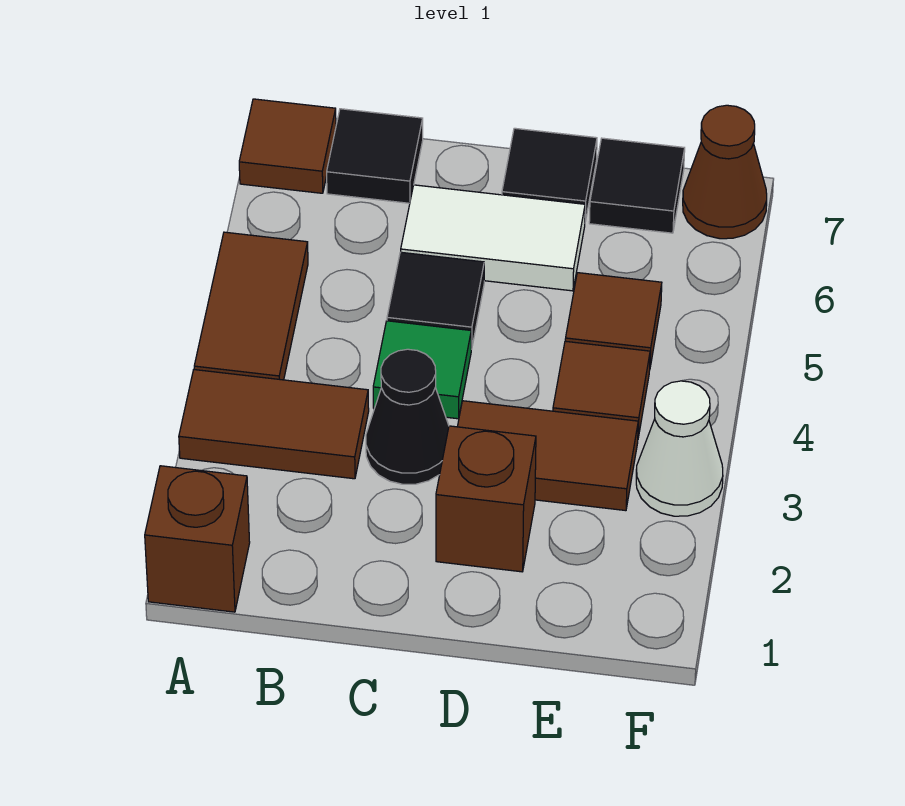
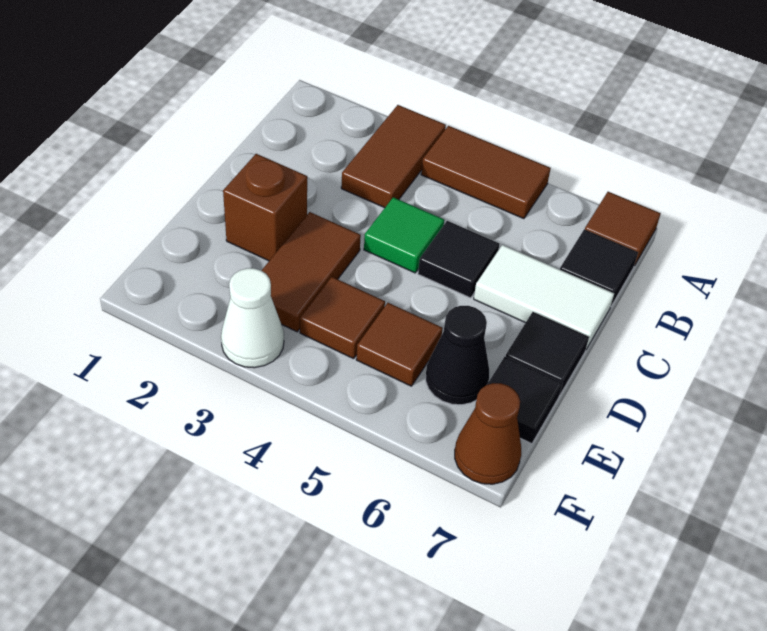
brown 1x1 brick [145,466,250,612] -> none
black 1x1 cone [366,349,449,484] -> black 1x1 cone moved to [426,306,489,405]
white 1x2 tile [401,185,585,291] -> white 1x2 tile turned to [474,245,614,349]

